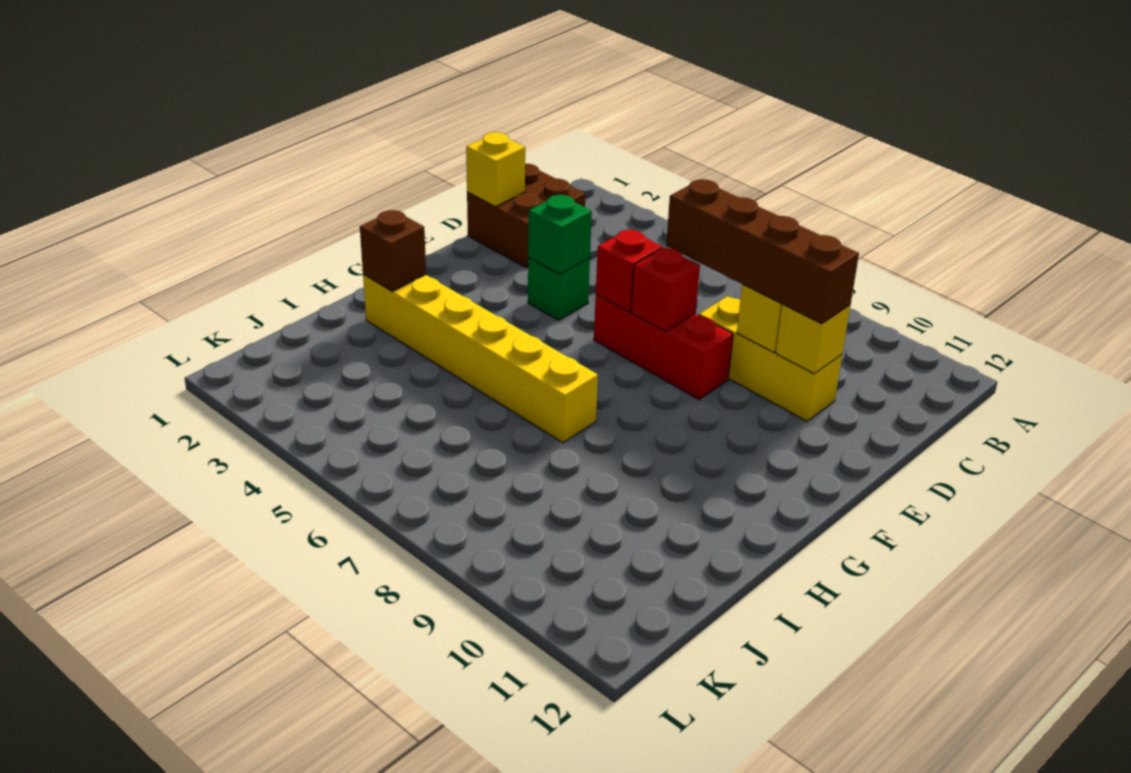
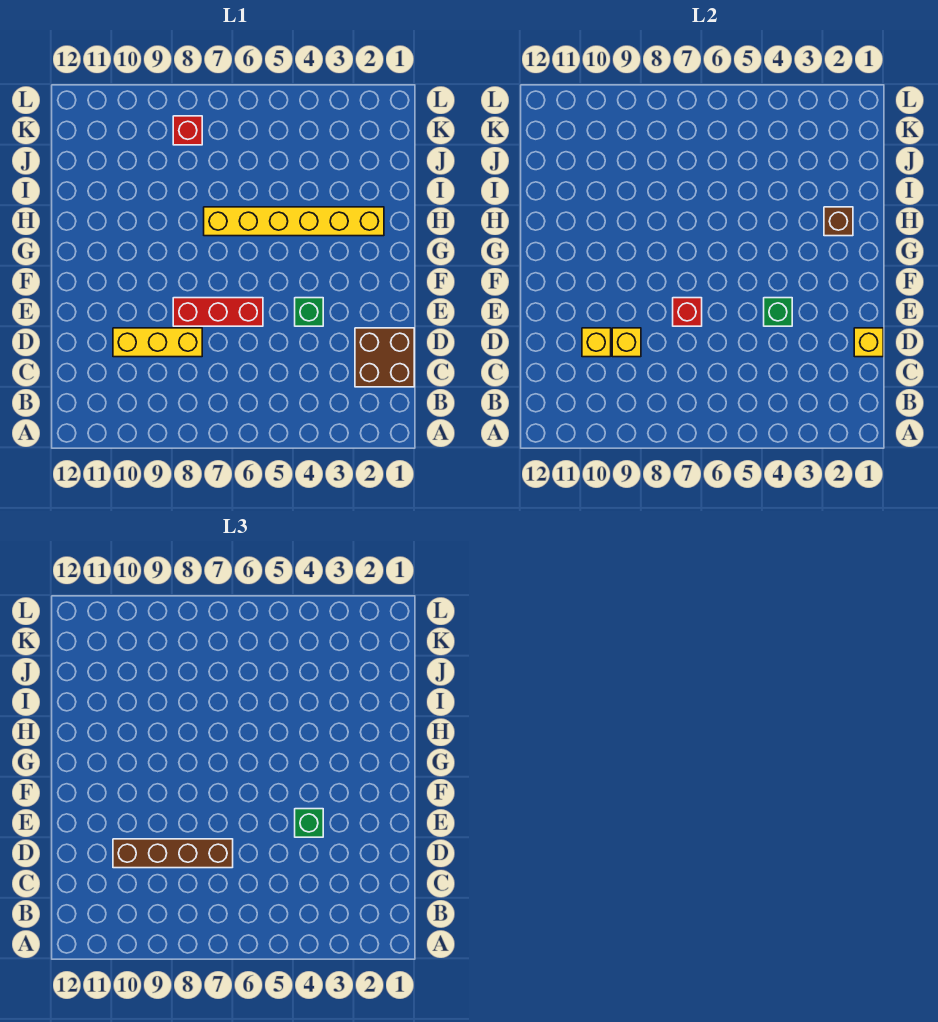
none -> green 1x1 brick [295,809,323,837]
red 1x1 brick [596,229,663,312] -> red 1x1 brick moved to [173,116,202,145]

